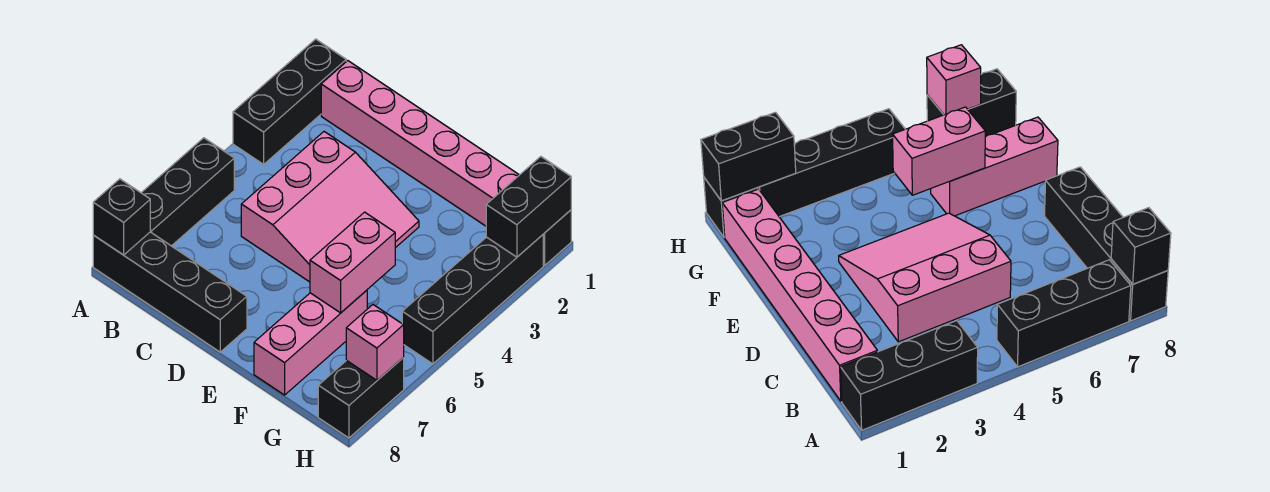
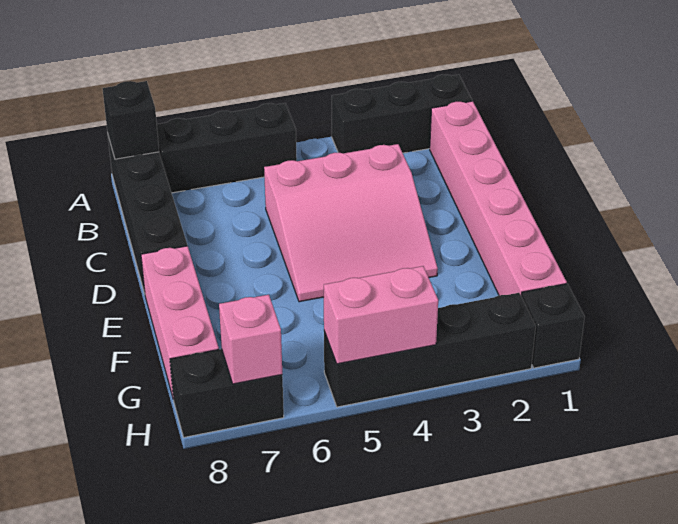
pink 1x2 brick [310,212,395,313] -> pink 1x2 brick moved to [324,266,438,364]
pink 1x3 brick [254,290,367,395] -> pink 1x3 brick turned to [141,246,219,397]
black 1x2 brick [486,157,571,257] -> none

